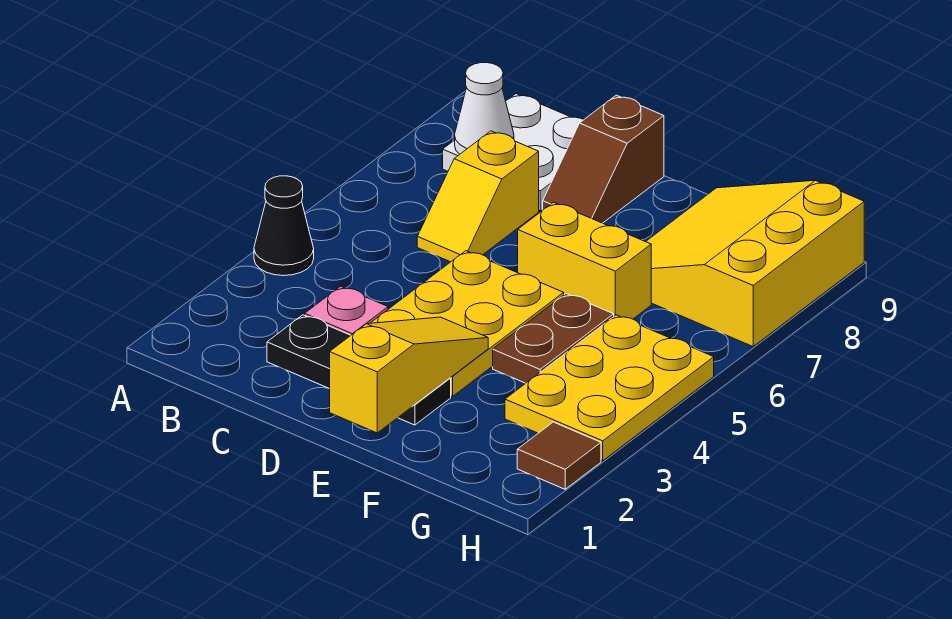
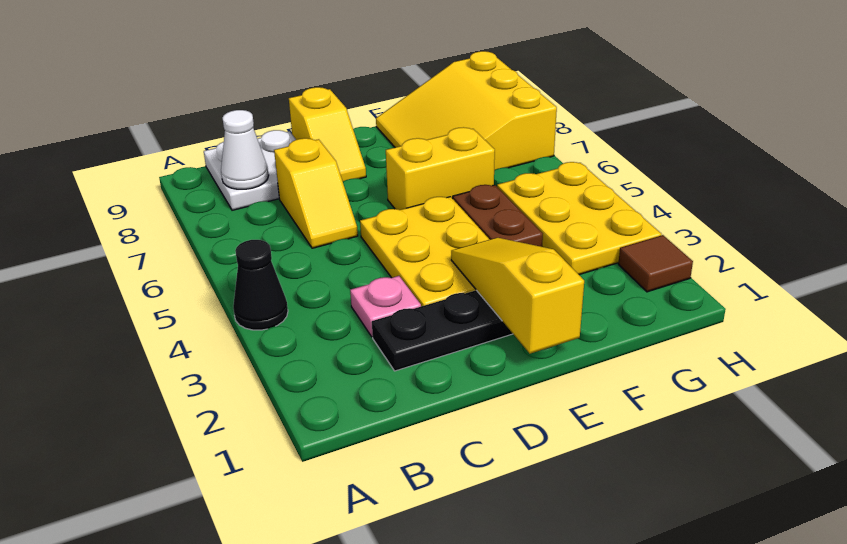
brown 1x2 slope [543,95,664,223] -> yellow 1x2 slope [289,87,366,181]

